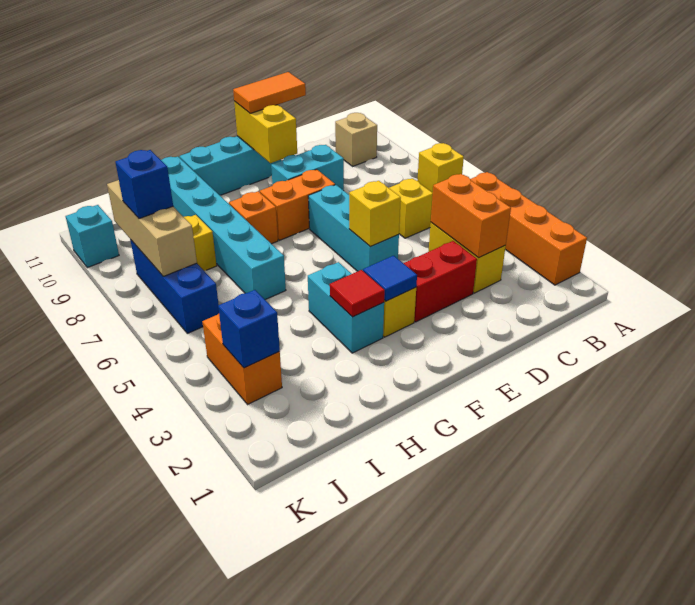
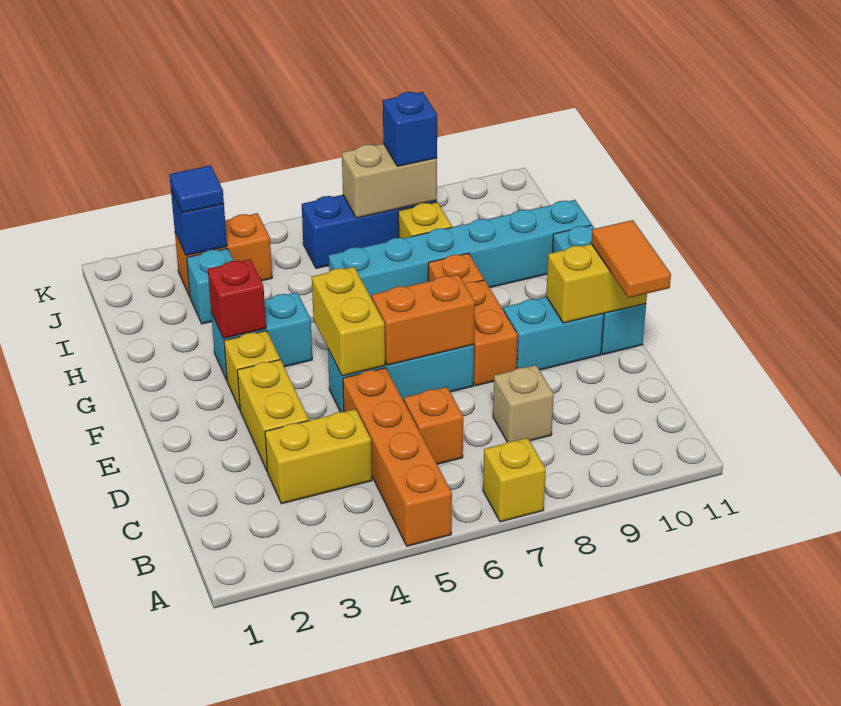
orange 1x4 brick [471,172,587,285] -> orange 1x4 brick turned to [343,368,452,546]
tan 1x1 brick [335,113,377,166] -> tan 1x1 brick moved to [493,365,554,442]
orange 1x2 brick [431,174,511,258] -> orange 1x2 brick moved to [372,275,475,365]
yellow 1x1 brick [389,178,433,238] -> orange 1x1 brick [404,387,463,464]
red 1x2 brick [403,241,477,322] -> yellow 1x2 brick [237,360,309,471]
cyan 1x2 brick [271,145,344,190] -> cyan 1x2 brick turned to [503,297,604,370]
yellow 1x1 brick [349,181,401,246] -> yellow 1x2 brick [312,267,385,376]
blue 1x1 tile [363,256,417,301] -> blue 1x1 tile moved to [169,166,224,213]
red 1x1 tile [330,270,385,317] -> red 1x1 brick [208,259,266,338]
tan 1x3 brick [107,180,197,276] -> tan 1x2 brick [342,144,437,218]
cyan 1x1 brick [66,205,119,268] -> cyan 1x1 brick moved to [187,248,234,324]

